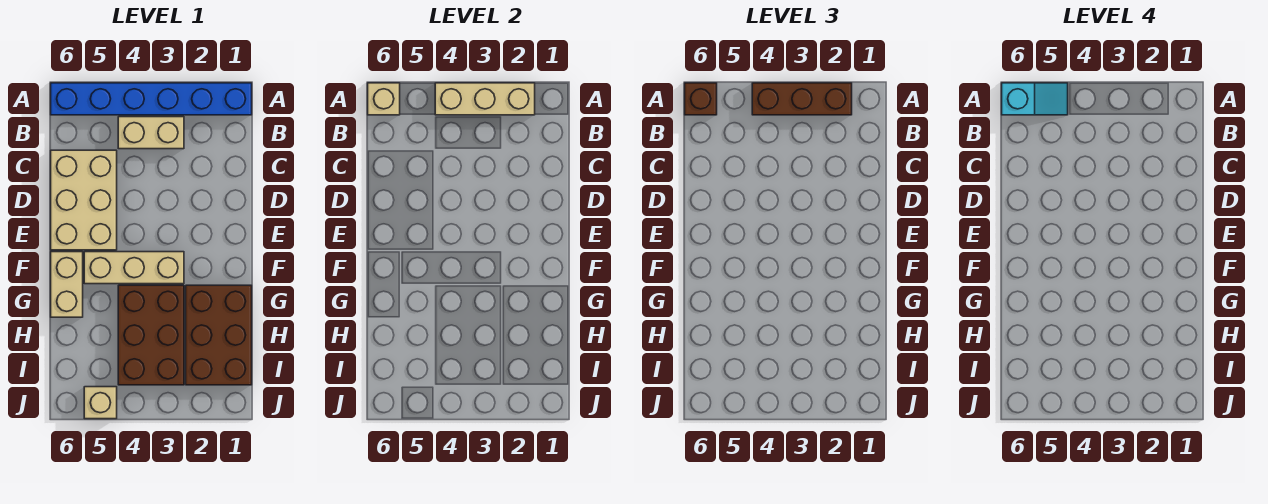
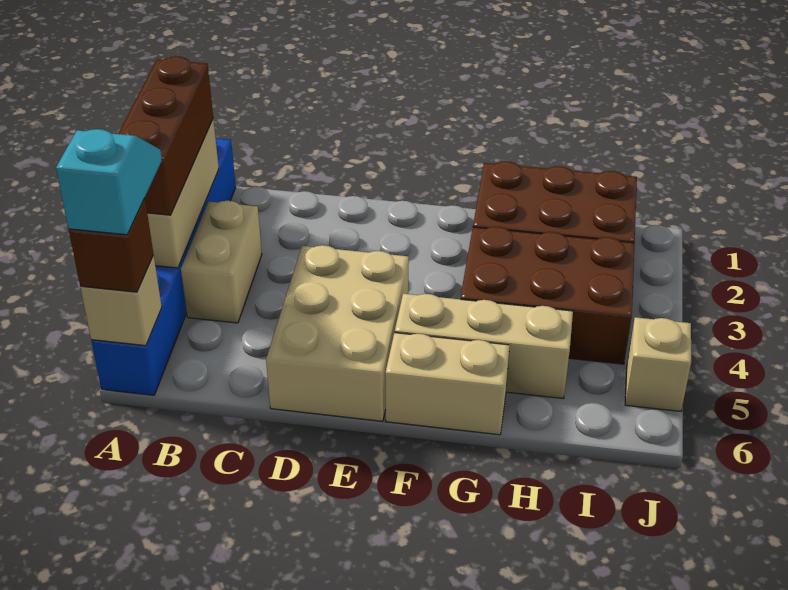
tan 2x3 brick [51,150,117,250] -> tan 2x3 brick turned to [266,245,409,421]
tan 1x3 brick [84,252,184,284] -> tan 1x3 brick turned to [395,294,573,399]

